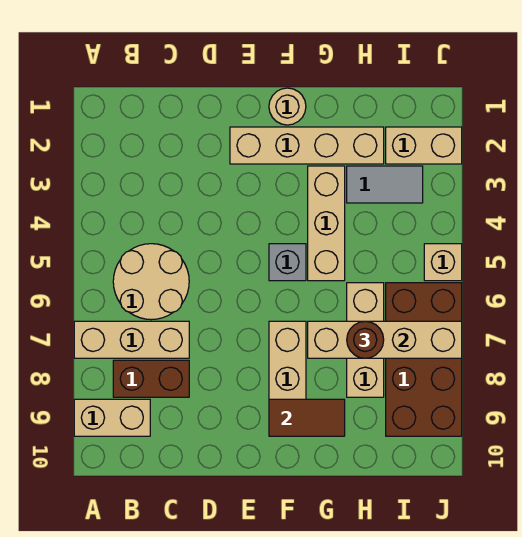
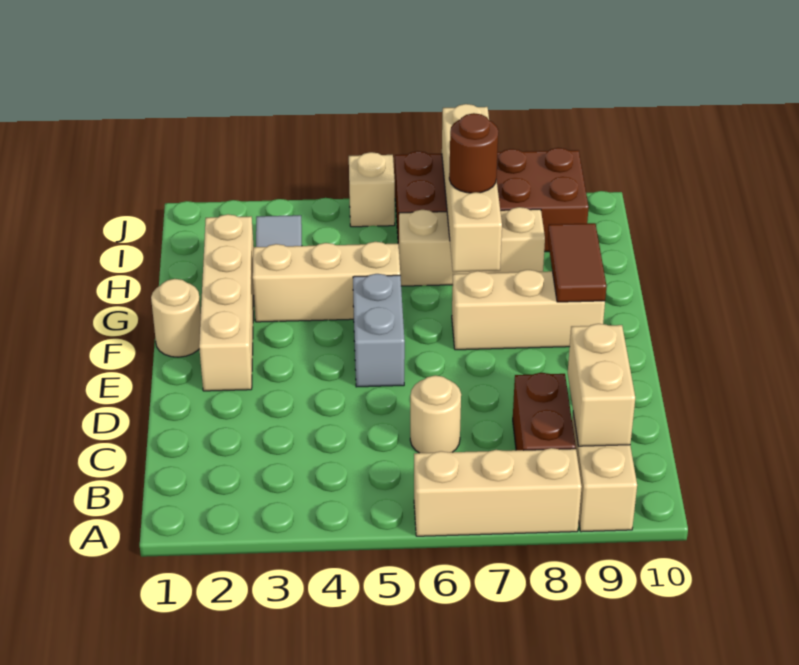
tan 1x3 brick [74,321,189,358] -> tan 1x3 brick turned to [414,448,582,536]
tan 2x2 round brick [113,244,189,320] -> tan 1x1 round brick [410,375,461,453]
grey 1x1 brick [269,244,306,281] -> grey 1x2 brick [353,274,405,387]
tan 1x2 brick [386,127,462,164] -> tan 1x2 brick moved to [568,324,635,446]

